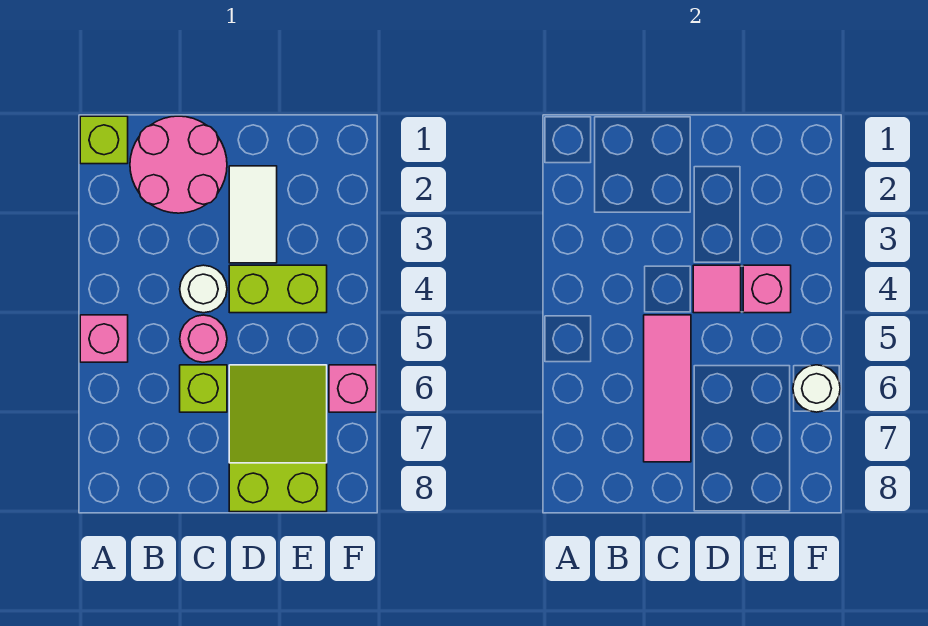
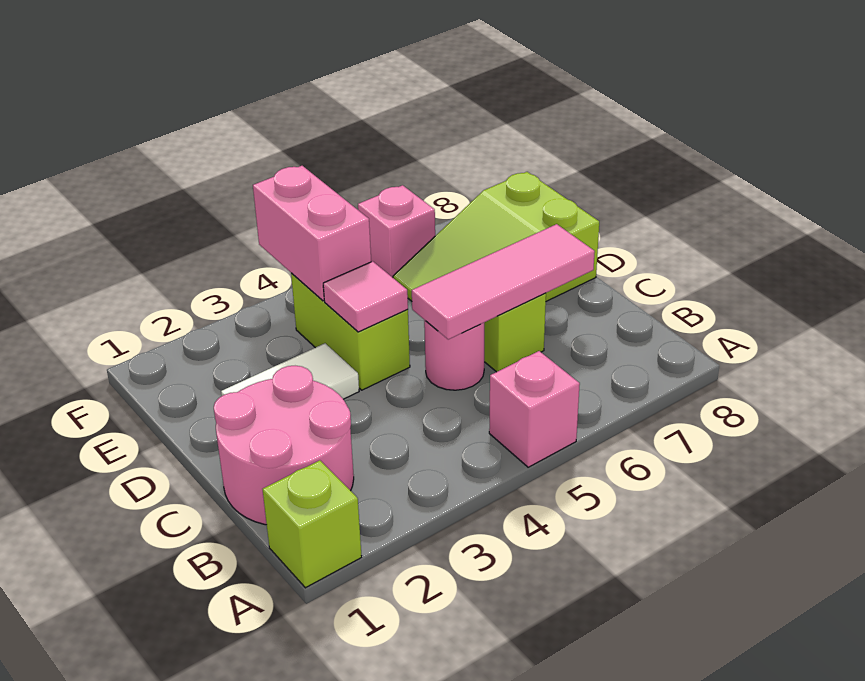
white 1x1 round brick [180,265,227,313] -> none
pink 1x1 brick [743,265,791,313] -> pink 1x2 brick [253,166,371,301]
white 1x1 round brick [793,365,840,412] -> none

